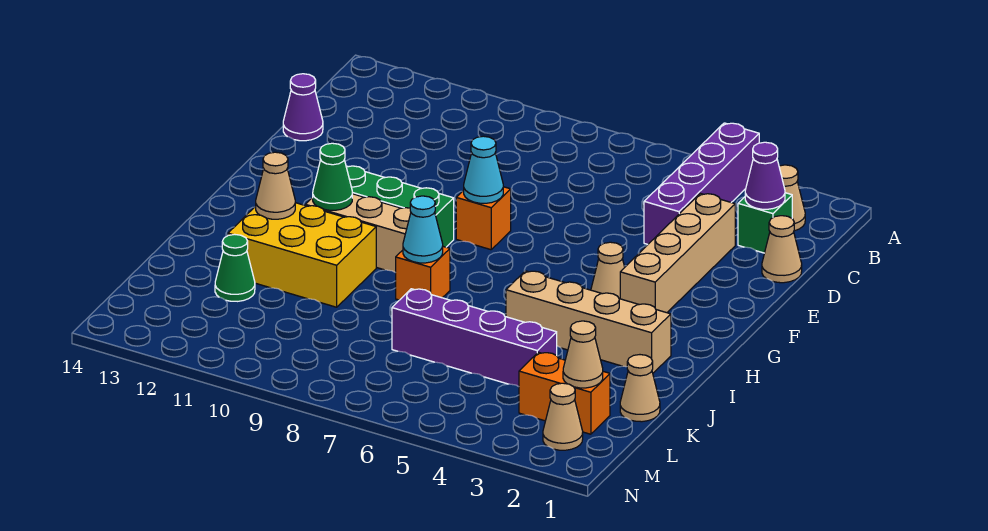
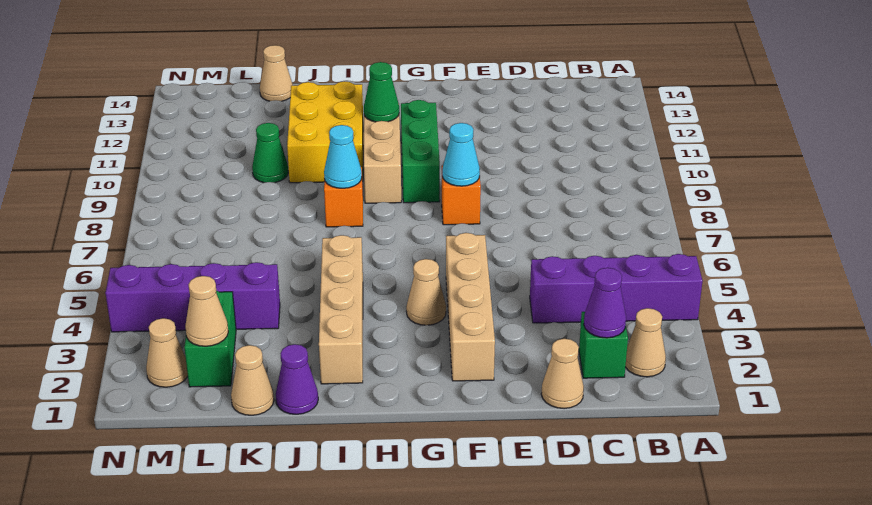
tan 1x4 brick [620,193,735,313] -> tan 1x4 brick turned to [446,233,495,381]
purple 1x1 cone [283,74,323,141] -> purple 1x1 cone moved to [276,344,318,414]
tan 1x1 cone [256,152,295,219] -> tan 1x1 cone moved to [260,45,293,101]
purple 1x4 brick [392,289,557,387] -> purple 1x4 brick turned to [105,262,280,332]
green 1x1 cone [215,234,255,301] -> green 1x1 cone moved to [252,123,288,183]
orange 1x2 brick [519,352,610,434] -> green 1x2 brick [184,291,236,387]

